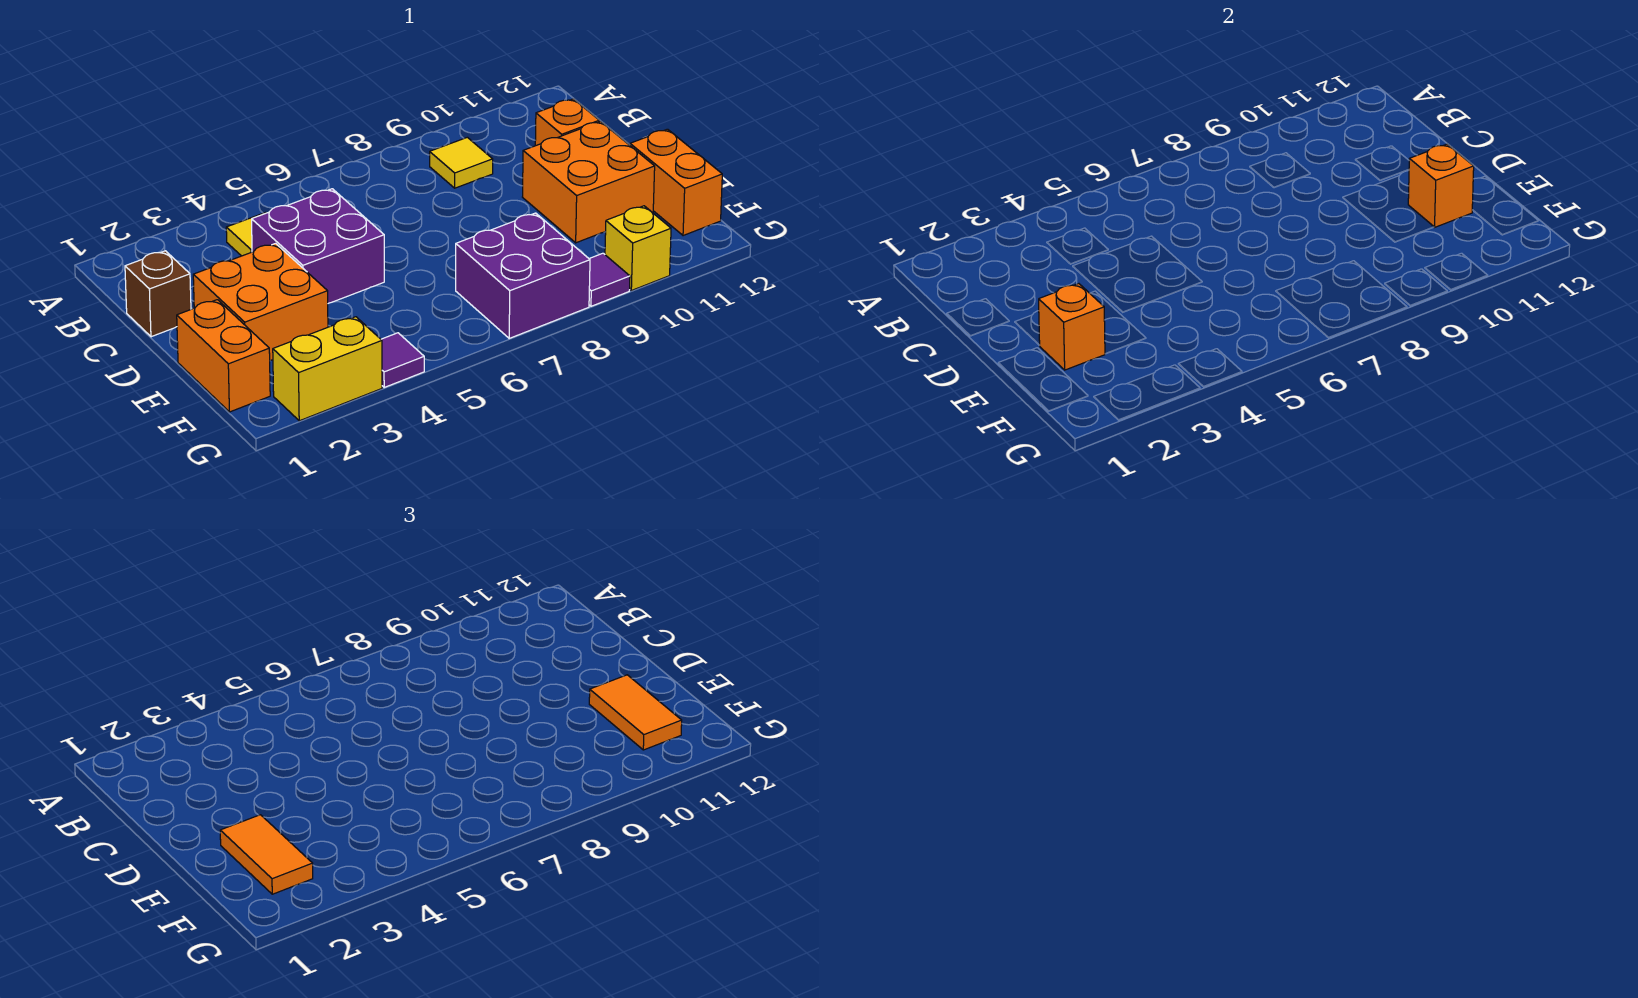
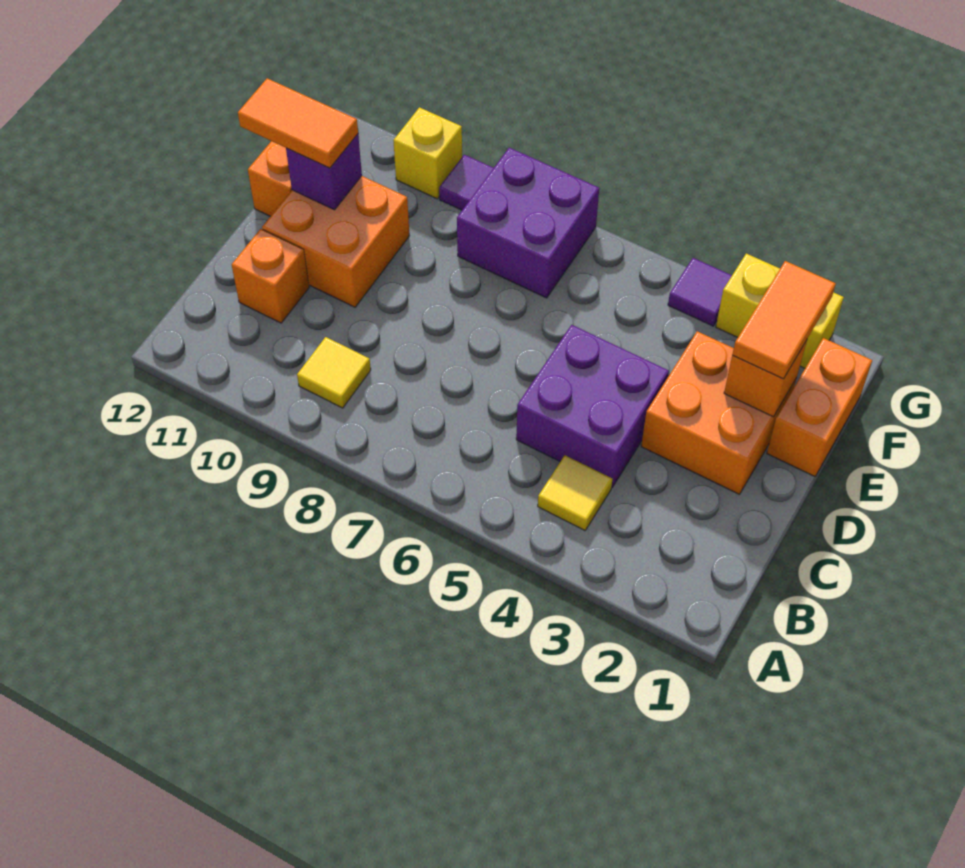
brown 1x1 brick [125,251,191,337] -> none
orange 1x1 brick [1408,144,1474,227] -> purple 1x1 brick [286,134,362,210]
orange 1x2 tile [589,675,682,750] -> orange 1x2 tile turned to [238,78,358,168]

